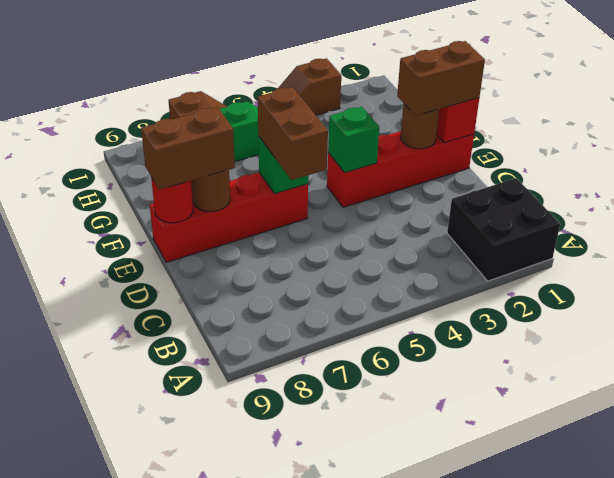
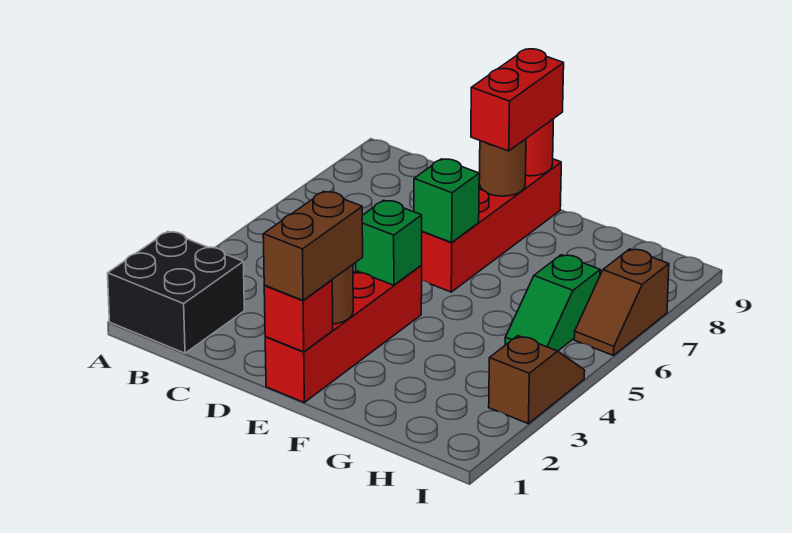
brown 1x2 brick [258,87,328,180] -> none
brown 1x2 brick [141,107,235,190] -> red 1x2 brick [471,49,564,151]

